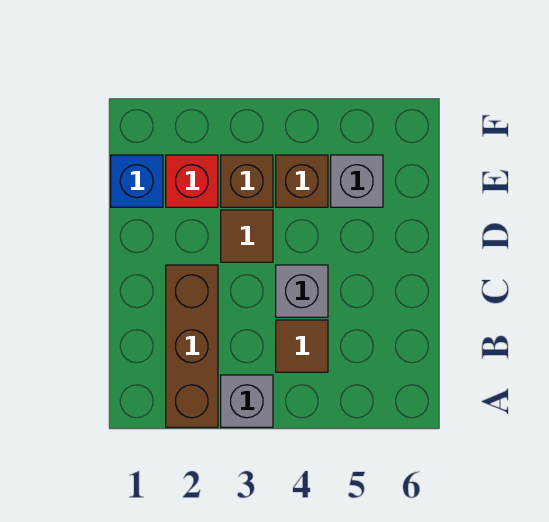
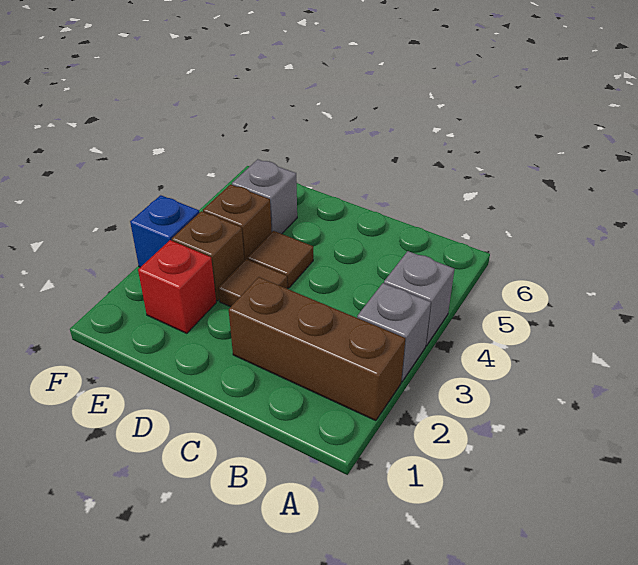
brown 1x1 tile [276,320,328,372] -> brown 1x1 tile moved to [248,231,313,288]
grey 1x1 brick [276,265,328,317] -> grey 1x1 brick moved to [384,251,454,346]
blue 1x1 brick [111,155,163,207] -> blue 1x1 brick moved to [130,195,200,267]

